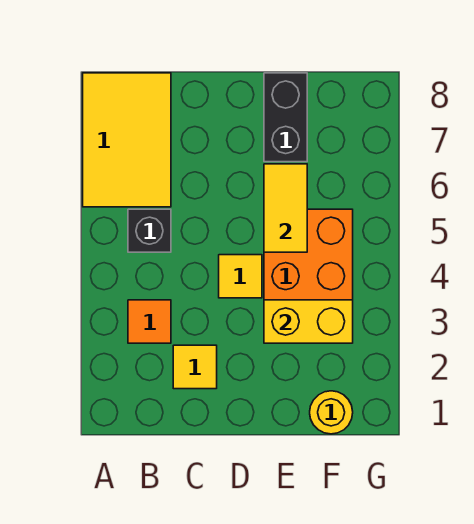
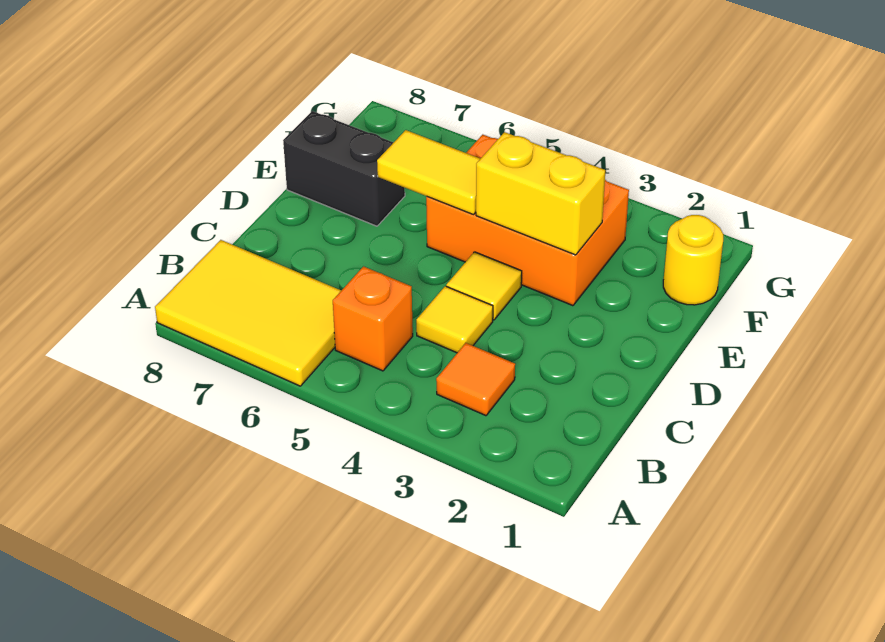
black 1x1 brick [128,209,171,252] -> orange 1x1 brick [333,267,413,371]
yellow 1x1 tile [173,345,217,389] -> yellow 1x1 tile moved to [416,286,493,353]
yellow 1x2 brick [264,300,353,343] -> yellow 1x2 brick turned to [476,132,605,255]

